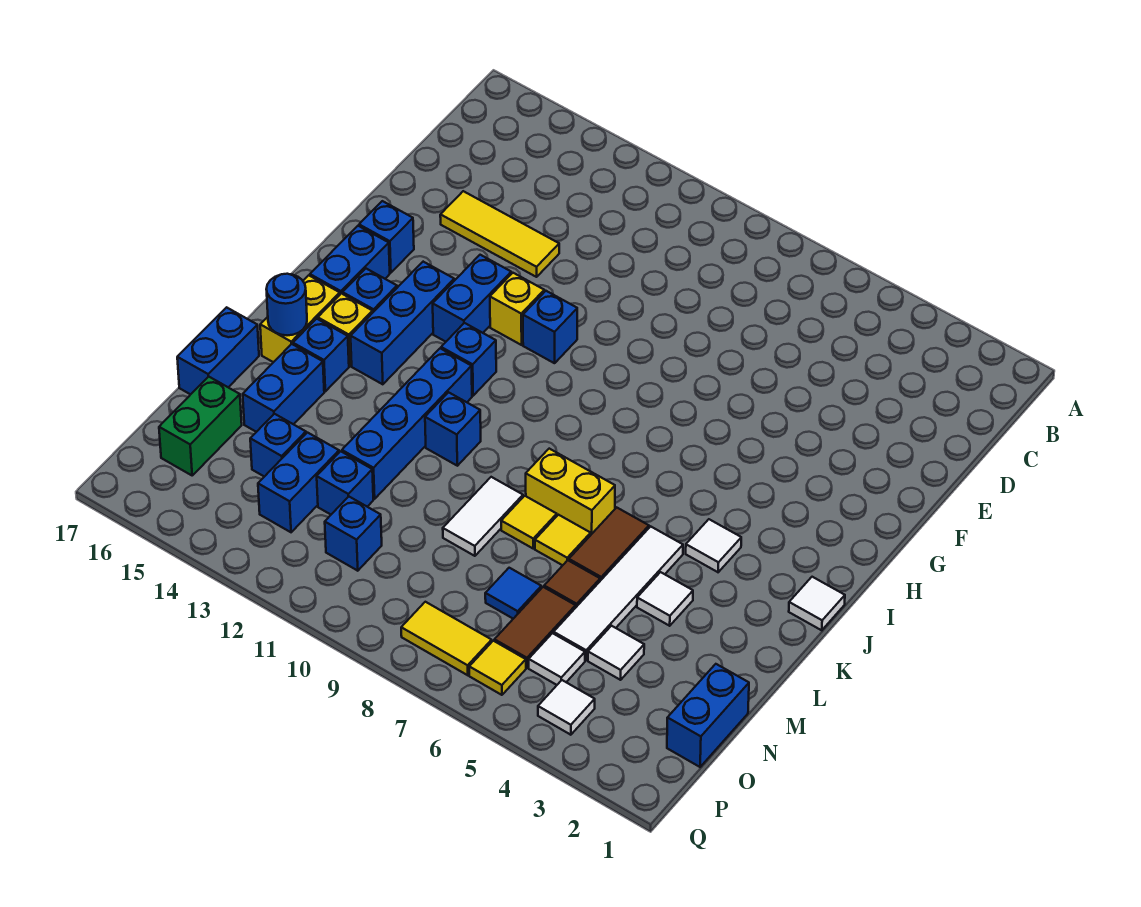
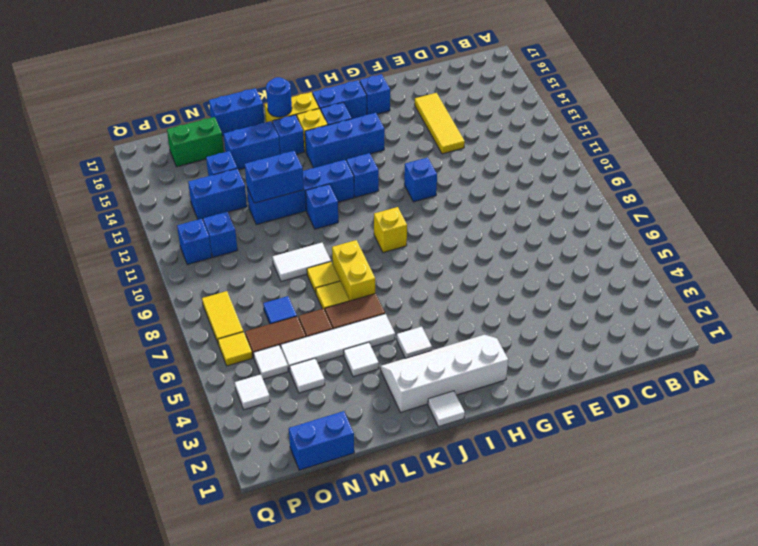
yellow 1x1 brick [490,273,544,345] -> yellow 1x1 brick moved to [374,207,407,253]
blue 1x2 brick [433,255,511,342] -> blue 1x2 brick moved to [245,151,304,203]
none -> white 2x4 slope [380,335,508,412]
blue 1x1 brick [317,451,373,514] -> blue 1x1 brick moved to [177,219,212,265]

